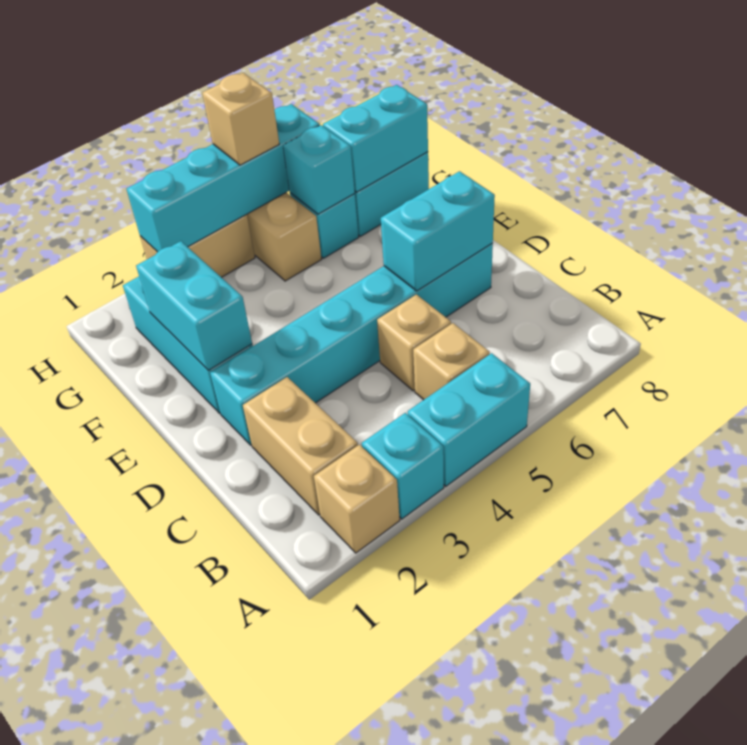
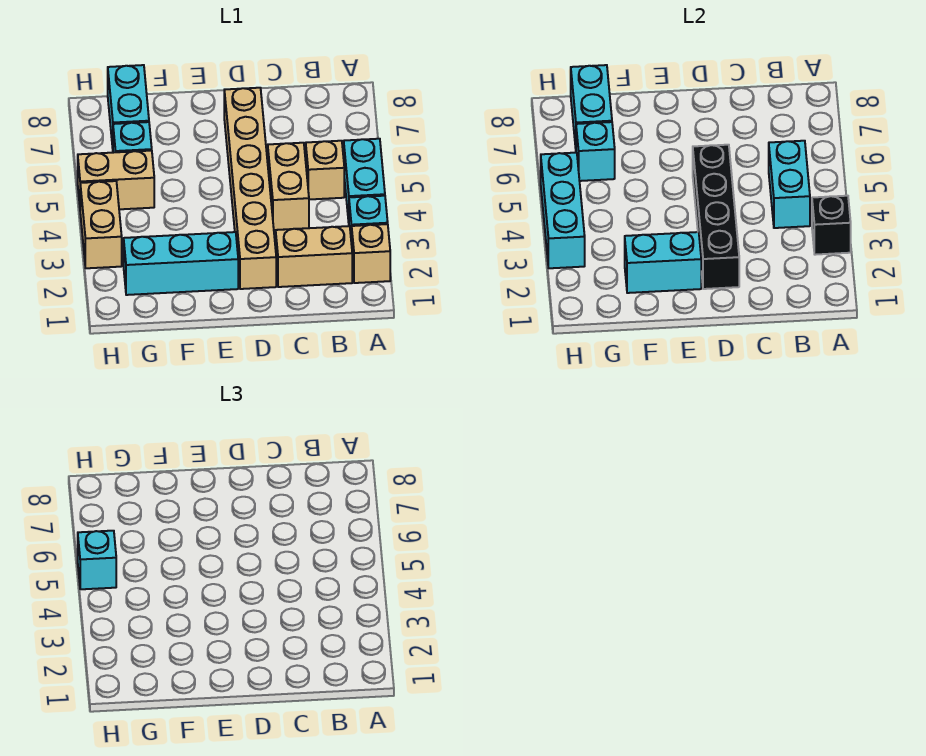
none -> black 1x1 brick [812,196,851,255]
tan 1x1 brick [377,294,451,391] -> tan 1x2 brick [268,143,309,230]
cyan 1x6 brick [210,243,493,445] -> tan 1x6 brick [224,88,276,289]
none -> black 1x4 brick [693,145,739,289]
cyan 1x2 brick [381,171,495,291] -> cyan 1x2 brick moved to [769,141,810,228]
cyan 1x4 brick [127,104,320,252] -> cyan 1x3 brick [541,153,585,268]
tan 1x1 brick [202,73,279,165] -> cyan 1x1 brick [78,531,116,589]

